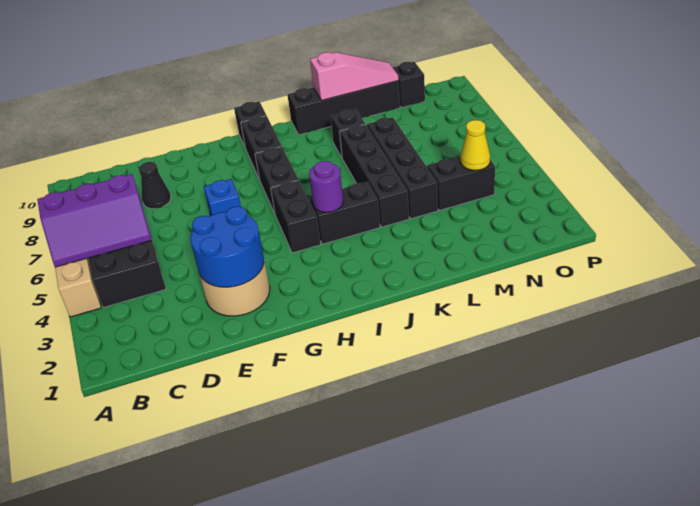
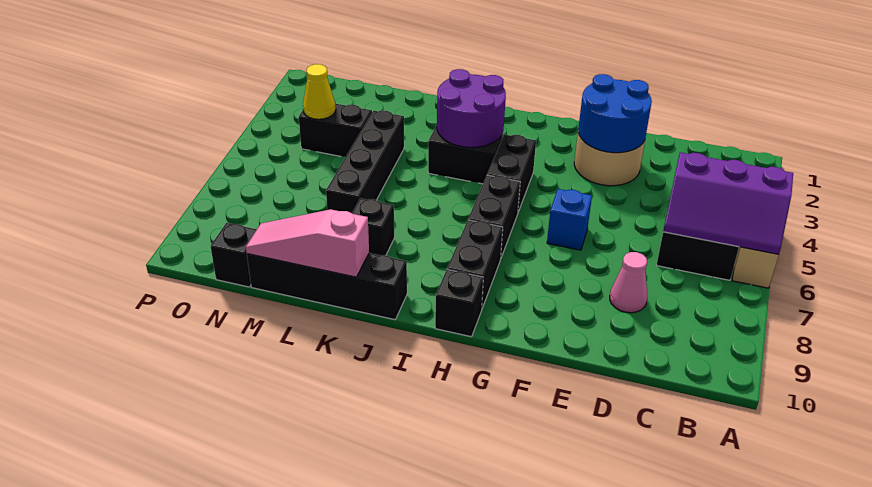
purple 2x3 slope [37,174,152,267] -> purple 2x3 slope turned to [663,152,793,254]
black 1x1 cone [139,162,171,209] -> pink 1x1 cone [610,252,647,313]
purple 1x1 round brick [309,161,343,212] -> purple 2x2 round brick [437,69,506,147]
black 1x4 brick [340,124,409,227] -> none

